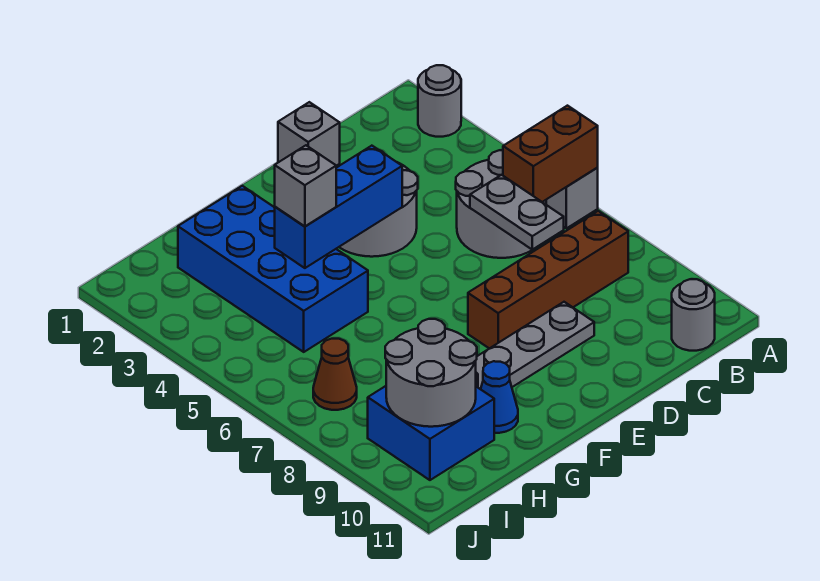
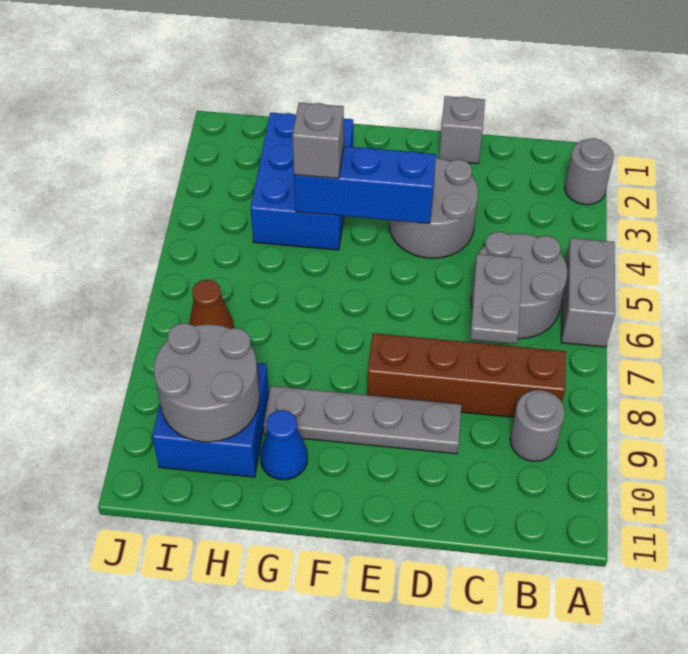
brown 1x2 brick [503,106,598,202] -> none
grey 1x1 round brick [672,279,715,351] -> grey 1x1 round brick moved to [510,390,565,461]
blue 2x4 brick [178,186,368,352] -> blue 2x3 brick [251,112,353,250]

